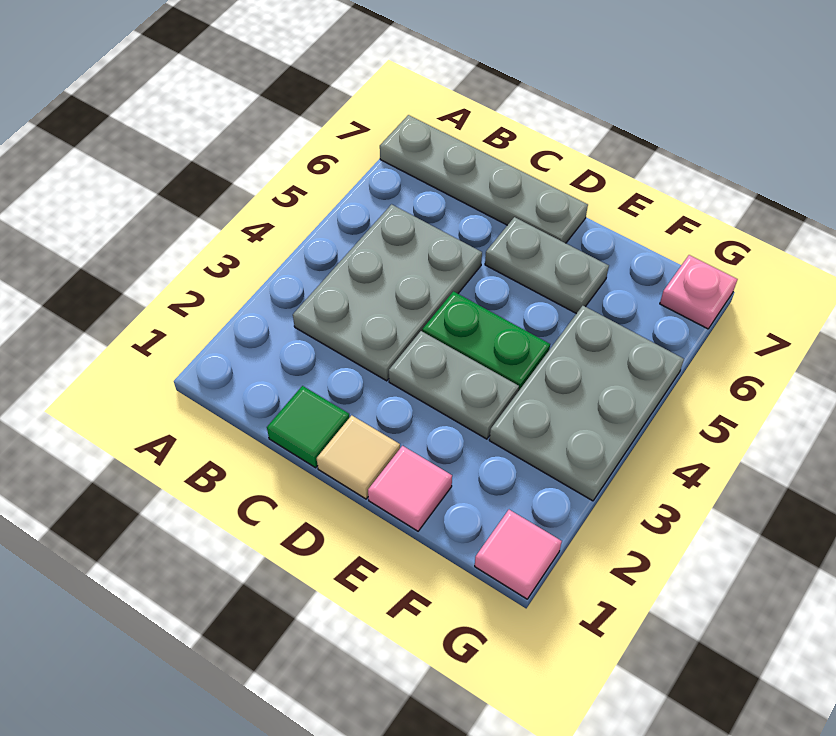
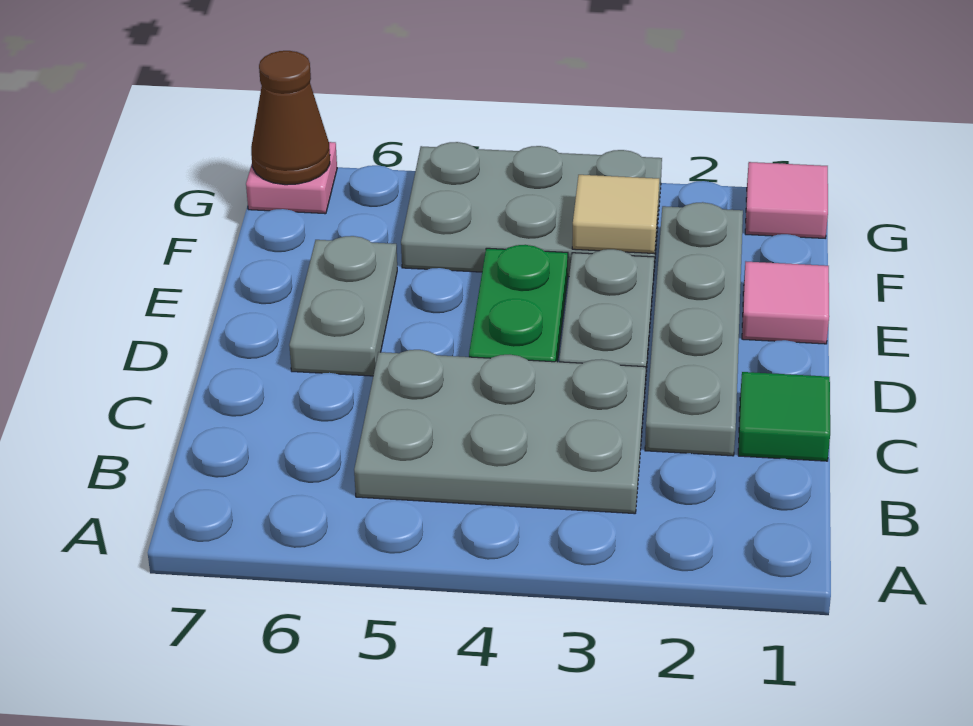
grey 1x4 plate [380,115,588,243] -> grey 1x4 plate moved to [645,202,743,456]
tan 1x1 tile [317,415,400,499] -> tan 1x1 tile moved to [572,175,659,254]
none -> brown 1x1 cone [251,51,330,185]

